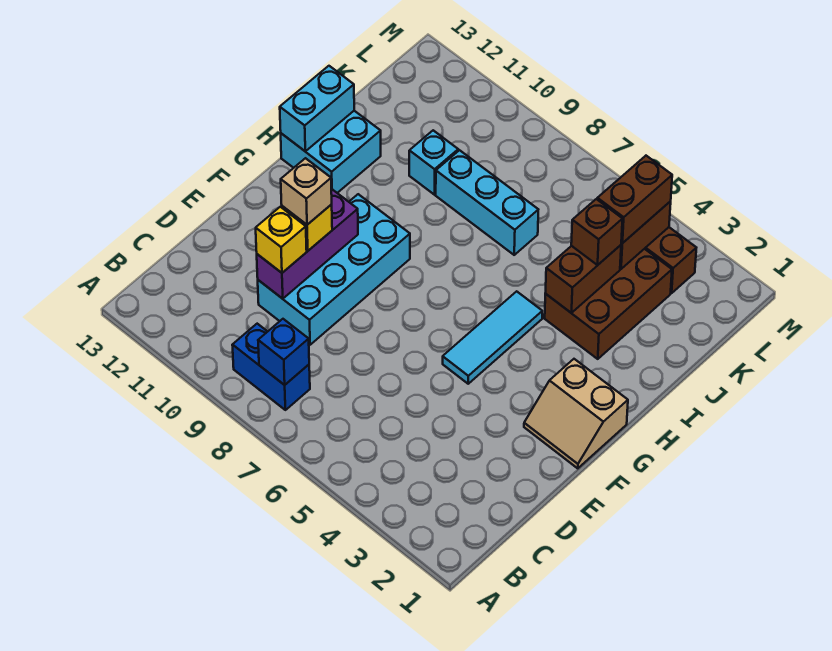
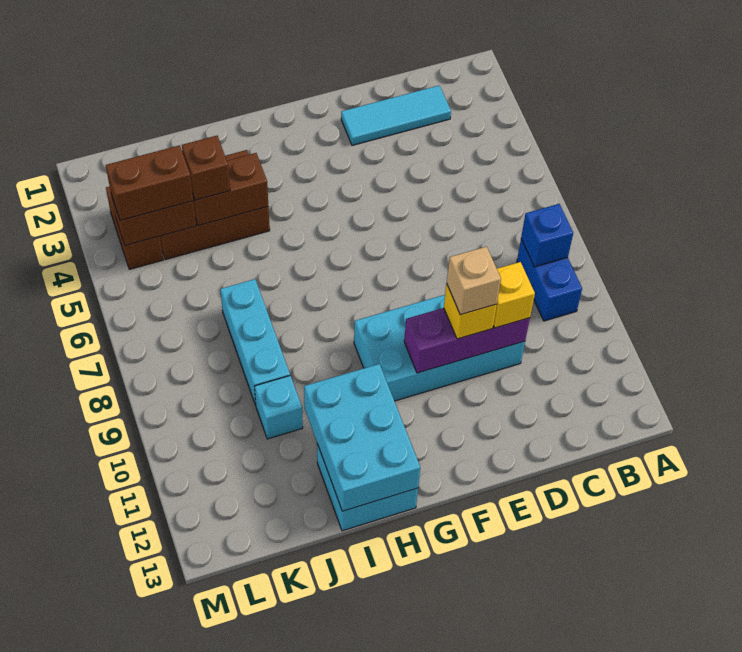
tan 2x2 slope [524,359,628,468] -> none
cyan 1x3 tile [443,291,542,384] -> cyan 1x3 tile moved to [341,86,451,145]
cyan 1x2 brick [280,66,354,151] -> cyan 2x3 brick [304,364,420,511]

